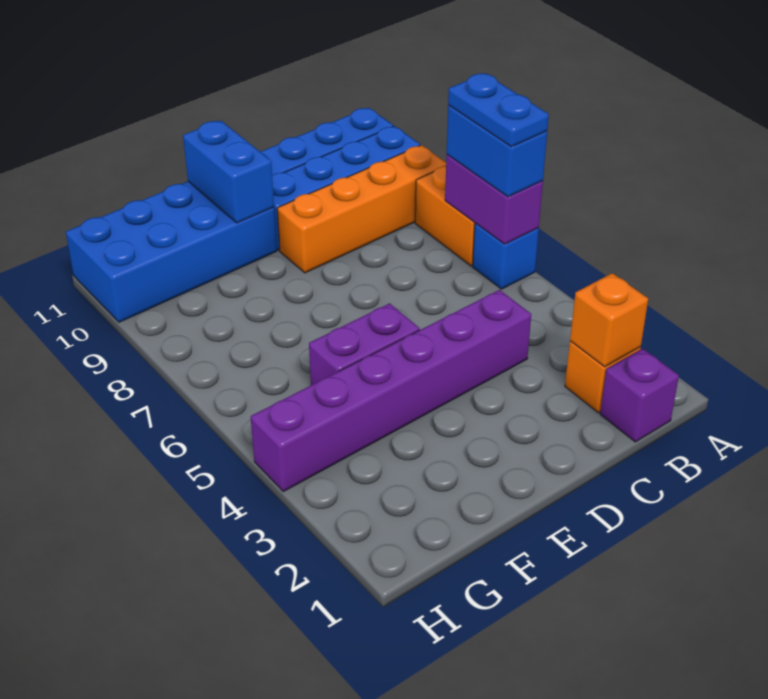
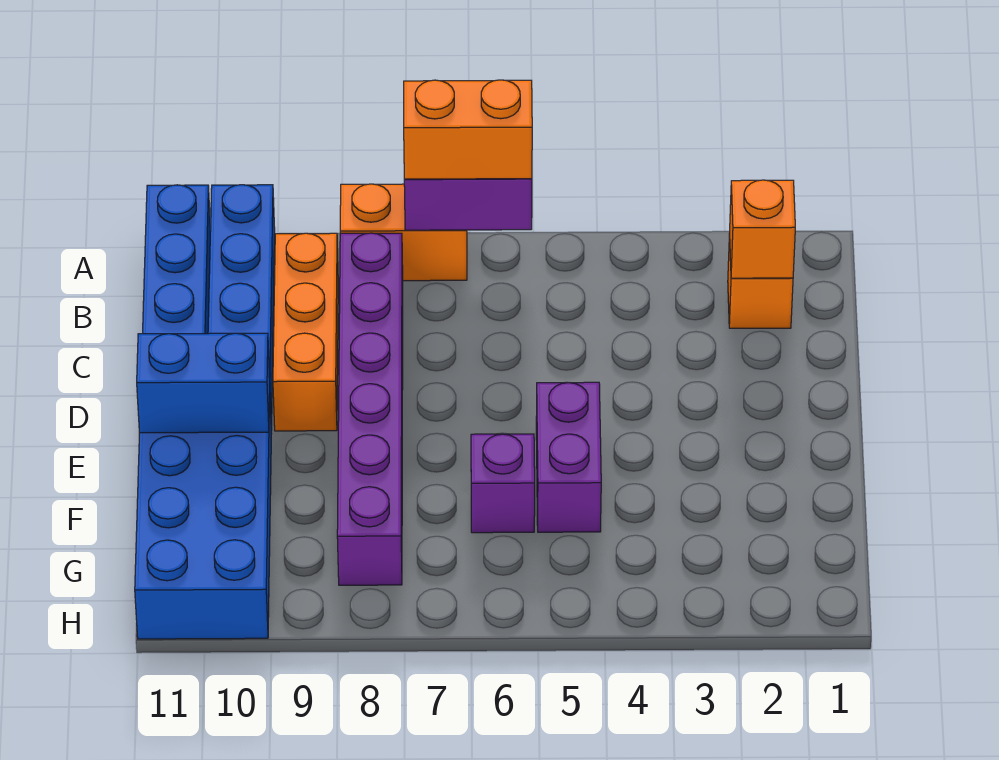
blue 1x1 brick [473,223,539,289] -> none
blue 1x2 brick [447,105,547,197] -> orange 1x2 brick [404,80,532,179]
blue 1x2 plate [448,73,549,147] -> none
orange 1x4 brick [277,145,446,273] -> orange 1x3 brick [273,233,338,431]
purple 1x1 brick [600,349,679,442] -> purple 1x1 brick moved to [471,434,535,533]
purple 1x6 brick [251,290,531,492] -> purple 1x6 brick moved to [337,233,403,585]

